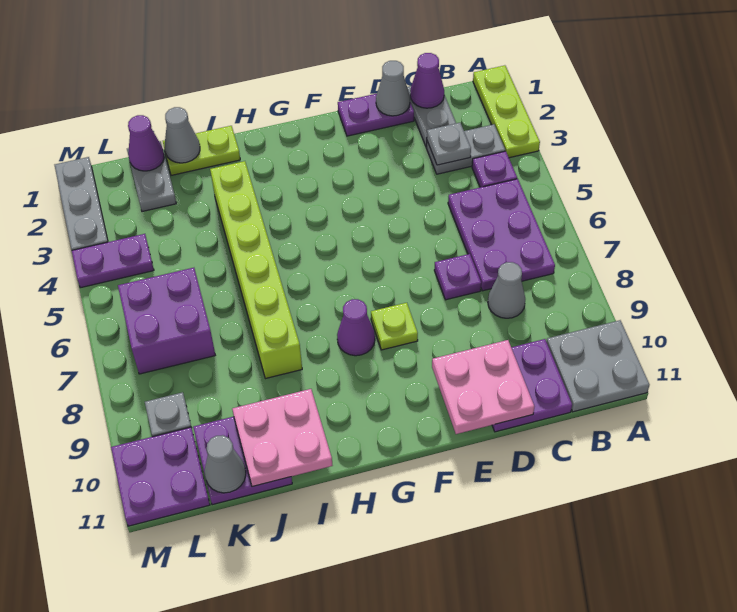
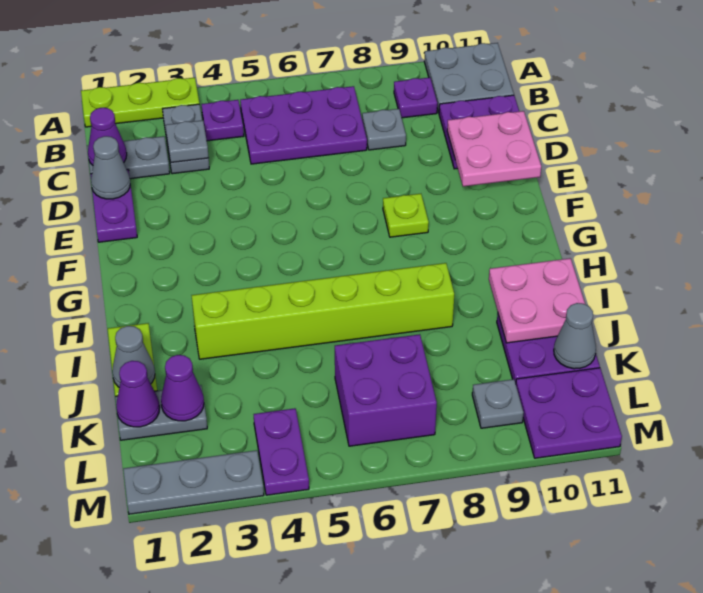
grey 1x1 cone [488,262,525,318] -> grey 1x1 plate [362,109,406,150]
purple 1x1 plate [434,254,481,300] -> purple 1x1 plate moved to [394,77,437,118]
purple 1x1 cone [337,299,375,356] -> purple 1x1 cone moved to [161,355,204,421]

